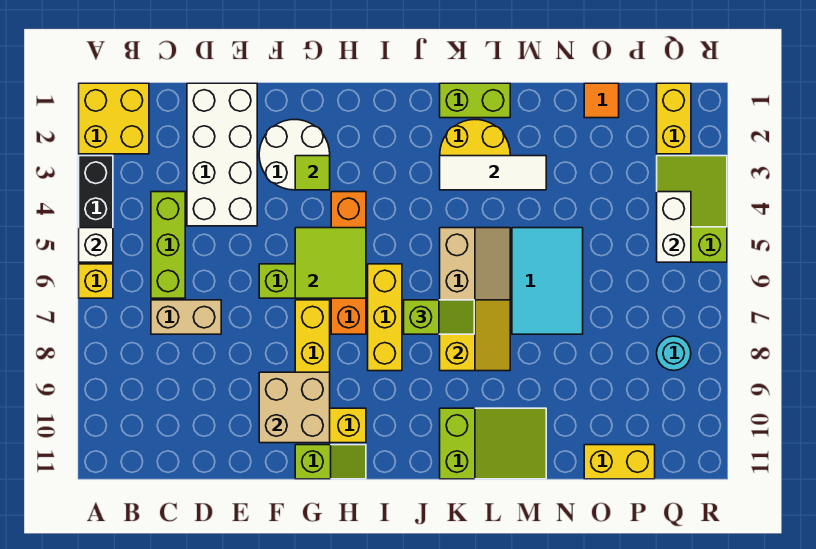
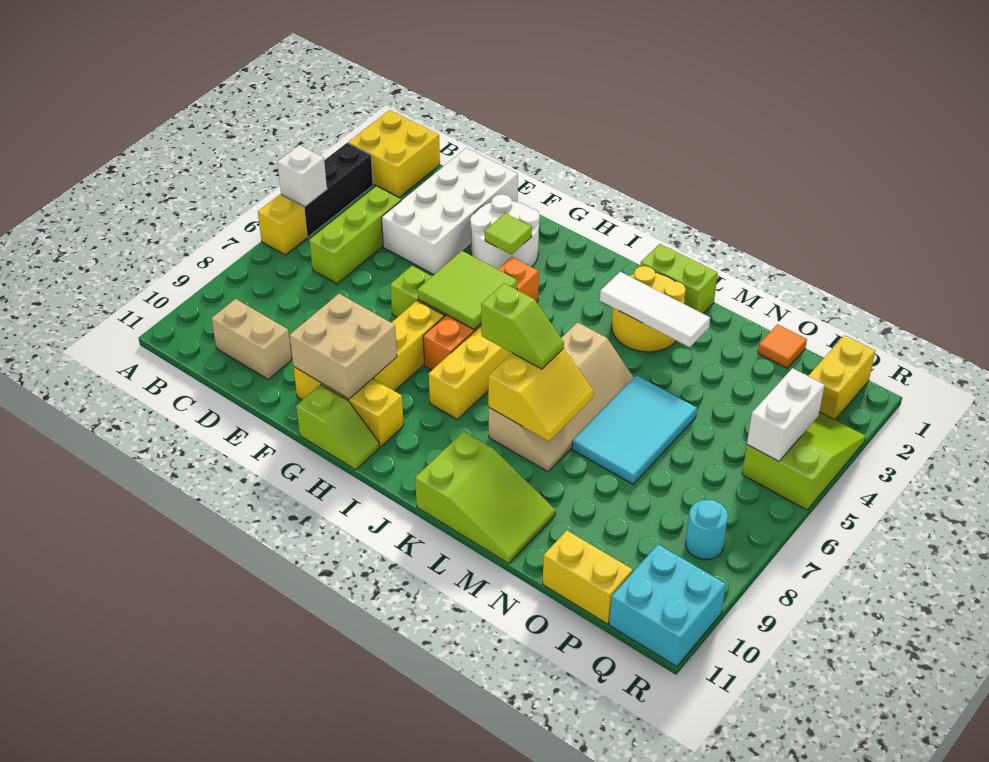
tan 1x2 brick [151,300,221,334] -> tan 1x2 brick moved to [212,299,292,379]
none -> cyan 2x2 brick [609,545,726,667]

